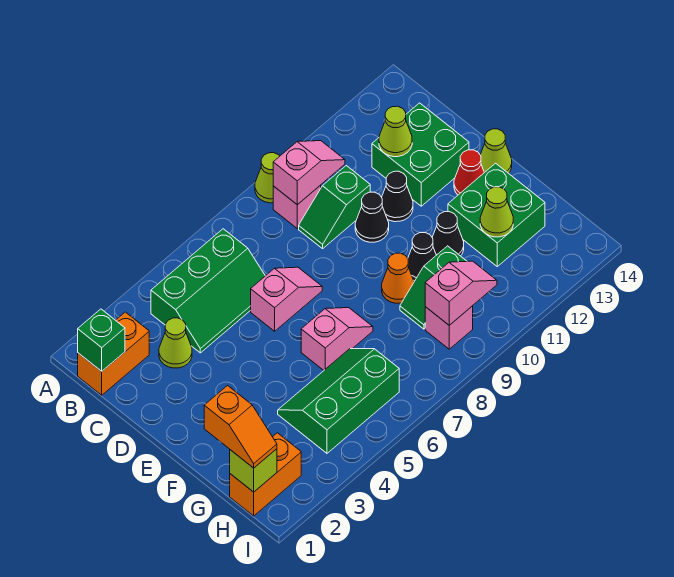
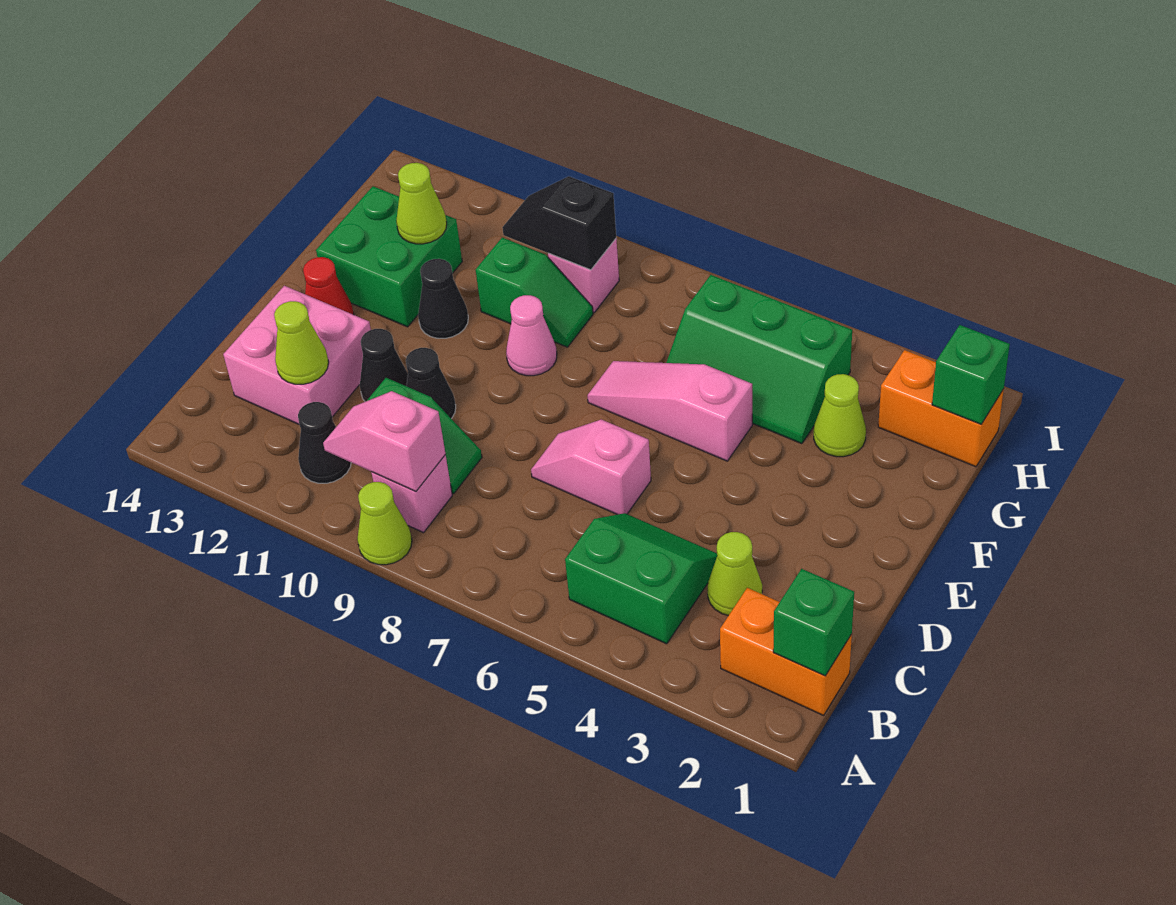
green 2x3 slope [151,229,265,353] -> green 2x2 slope [565,513,717,644]
green 2x2 brick [372,103,469,206] -> pink 2x2 brick [223,286,371,424]
lime 1x1 cone [480,129,512,173] -> lime 1x1 cone moved to [814,374,866,457]
pink 1x2 slope [301,308,373,370] -> pink 1x3 slope [587,361,752,461]
orange 1x1 cone [382,253,414,303] -> pink 1x1 cone [506,295,557,376]
black 1x1 cone [408,233,436,281] -> black 1x1 cone moved to [298,402,351,483]
orange 1x2 slope [204,386,277,468] -> none
lime 1x1 brick [230,449,277,492] -> green 1x1 brick [932,325,1010,424]
pink 1x2 slope [425,261,497,325] -> black 1x2 slope [502,176,616,270]

